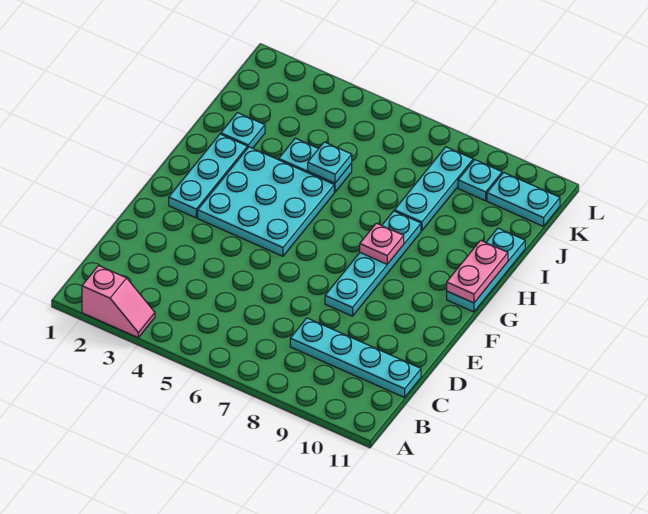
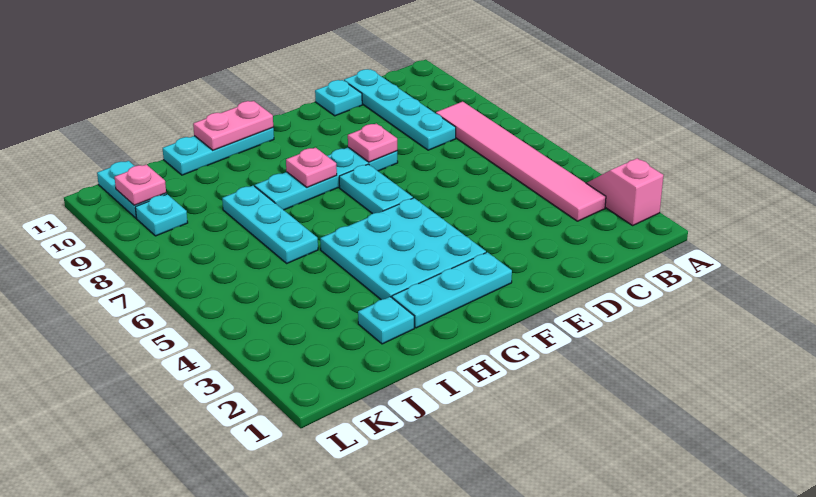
none -> pink 1x6 tile [436,101,606,221]
none -> pink 1x1 plate [348,124,397,162]
cyan 1x2 plate [279,138,352,192] -> cyan 1x2 plate moved to [339,164,413,214]
cyan 1x1 plate [308,142,352,183] -> cyan 1x1 plate moved to [315,80,362,116]
cyan 1x3 plate [394,147,473,231] -> cyan 1x3 plate turned to [222,186,318,263]
none -> pink 1x1 plate [115,165,166,205]

